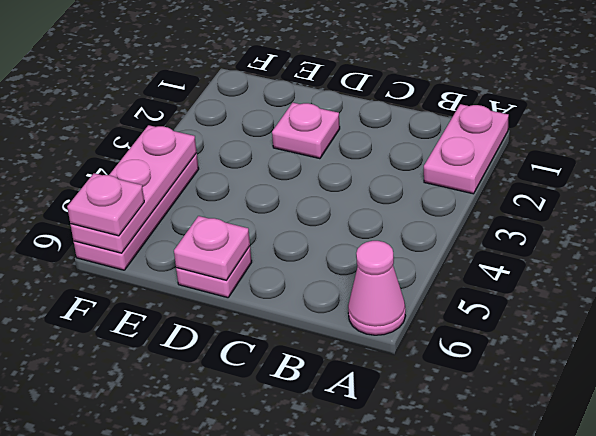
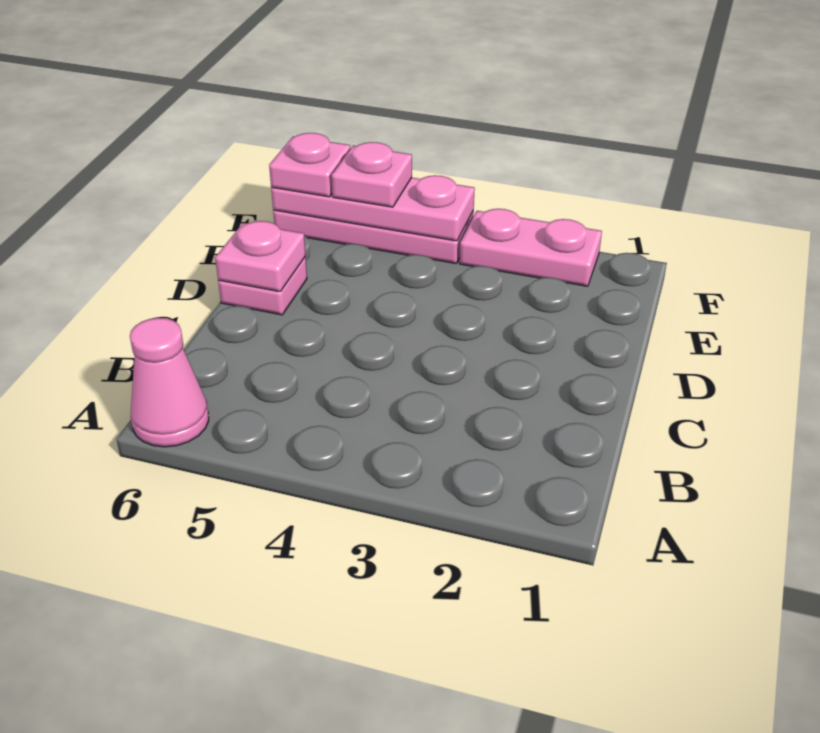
pink 1x2 plate [424,104,509,194] -> pink 1x2 plate moved to [460,209,602,286]
pink 1x1 plate [272,103,340,159] -> pink 1x1 plate moved to [332,142,412,207]

